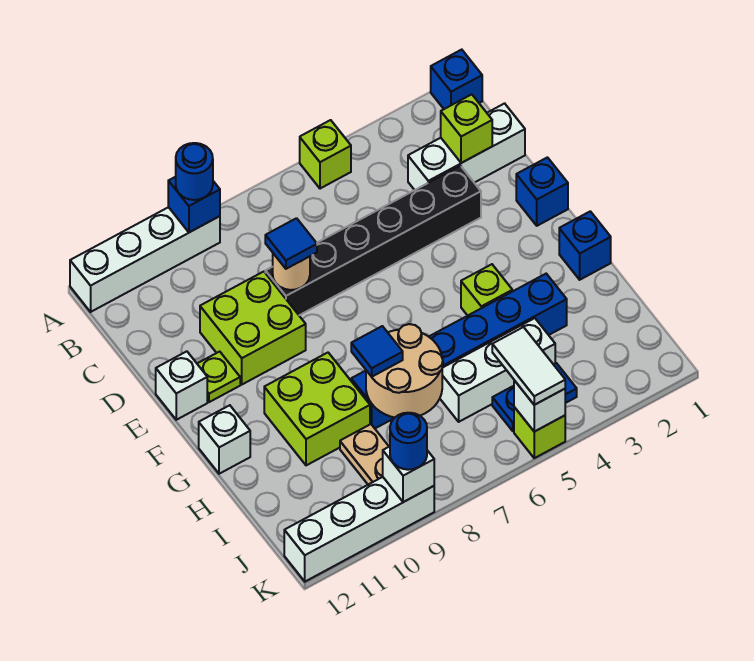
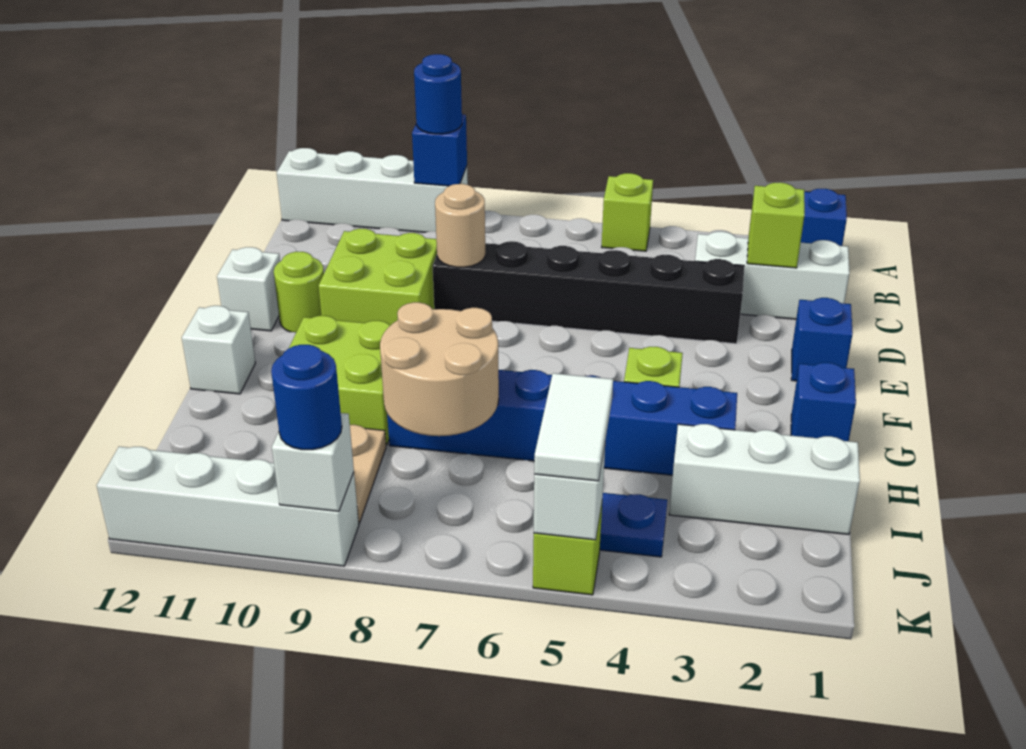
blue 1x1 tile [265,218,317,269] -> none
lime 1x1 plate [197,352,240,402] -> lime 1x1 round brick [274,252,324,332]
blue 1x1 tile [351,326,403,377] -> none
white 1x3 brick [440,318,555,422] -> white 1x3 brick moved to [669,424,860,534]

